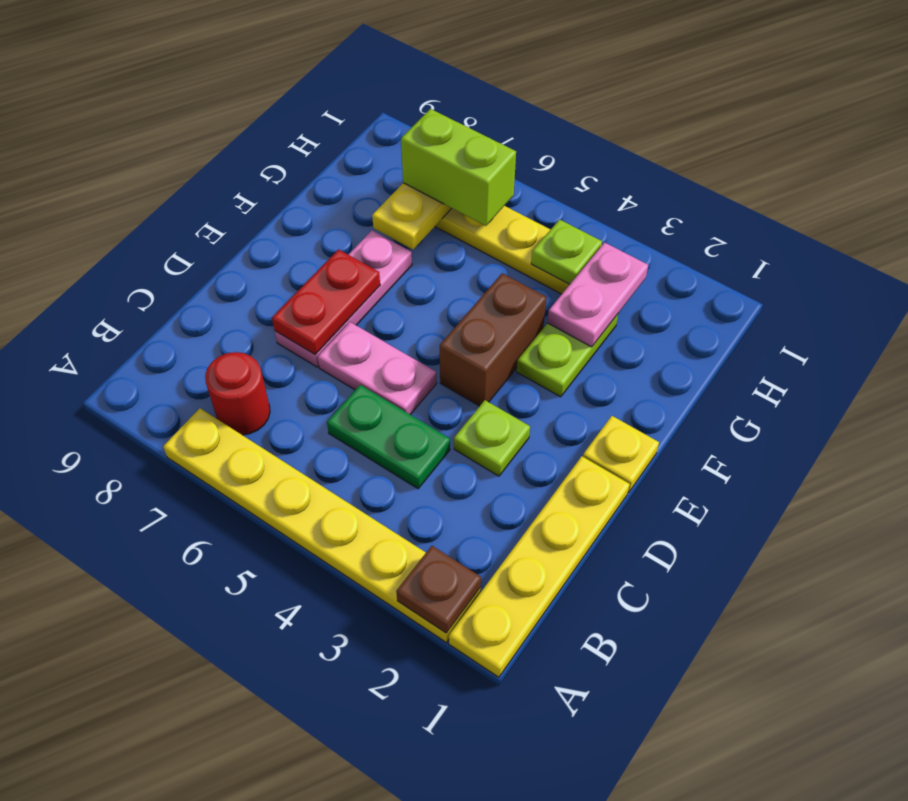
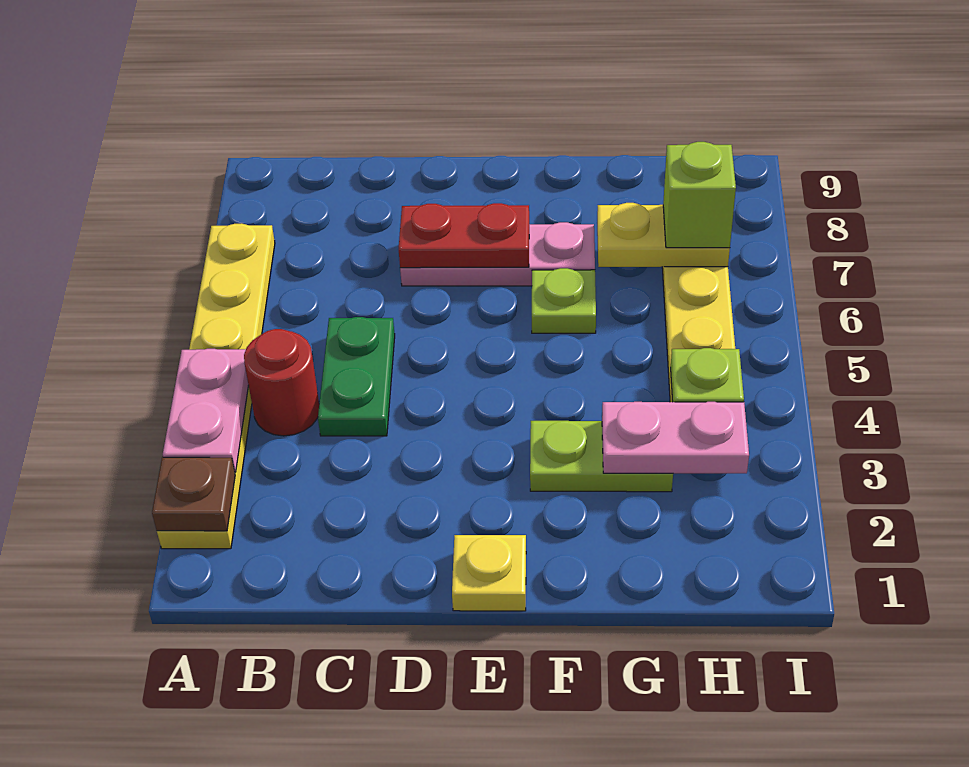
yellow 1x4 plate [449,456,630,677] -> none
red 1x1 round brick [205,352,270,435] -> red 1x1 round brick moved to [244,329,319,436]
lime 1x1 plate [454,400,530,476] -> lime 1x1 plate moved to [532,268,596,333]
pink 1x2 plate [318,322,437,415] -> pink 1x2 plate moved to [163,349,249,472]
brown 1x2 brick [440,273,546,406] -> none
lime 1x2 brick [401,109,516,226] -> lime 1x1 brick [663,142,736,248]

